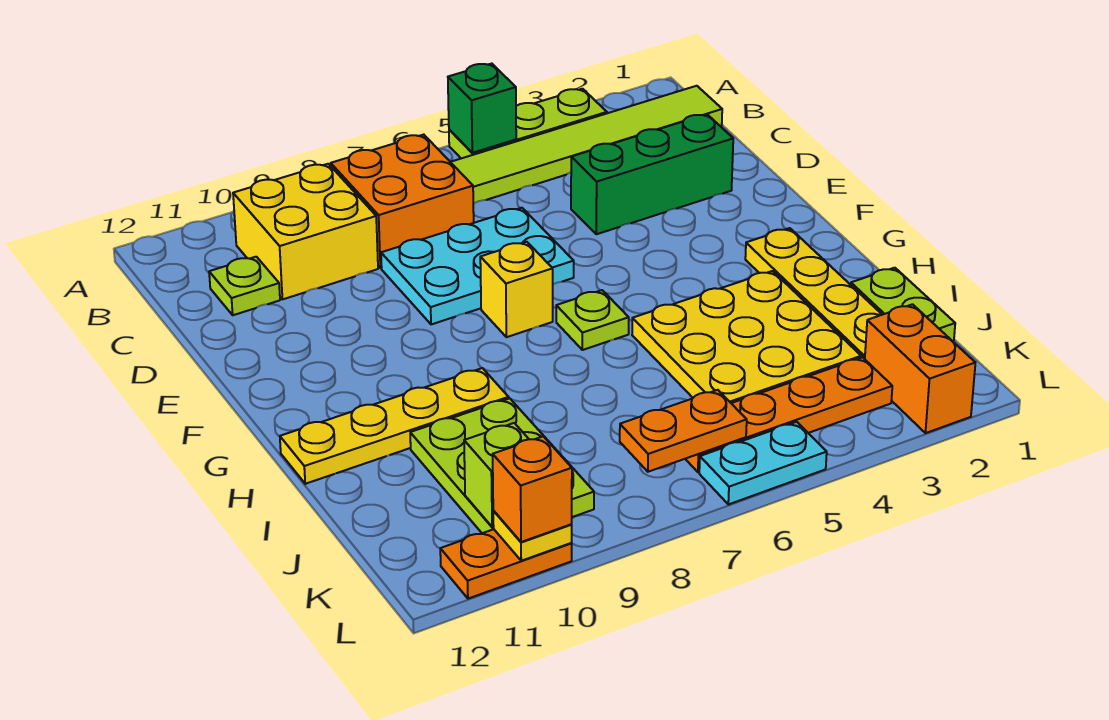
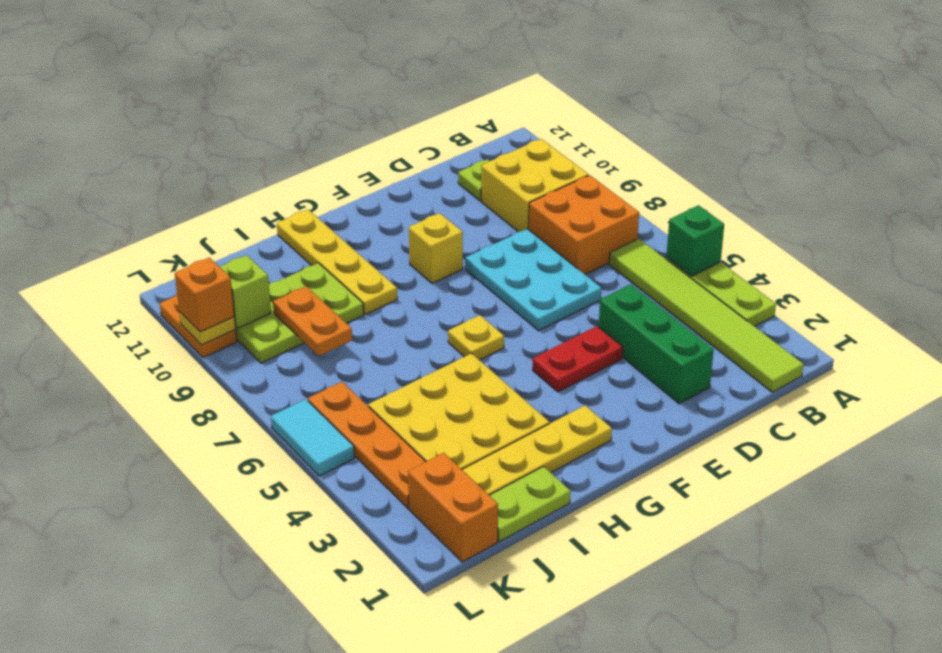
none -> red 1x2 plate [533,326,623,392]
yellow 1x1 brick [480,242,553,337] -> yellow 1x1 brick moved to [409,213,463,283]
lime 1x1 plate [556,290,629,350] -> yellow 1x1 plate [448,315,504,360]
orange 1x2 brick [865,304,975,433] -> orange 1x2 brick turned to [408,453,498,562]
orange 1x2 plate [620,390,747,472] -> orange 1x2 plate moved to [273,286,352,356]
cyan 1x2 plate [699,422,827,504] -> cyan 1x2 tile [271,399,354,476]

